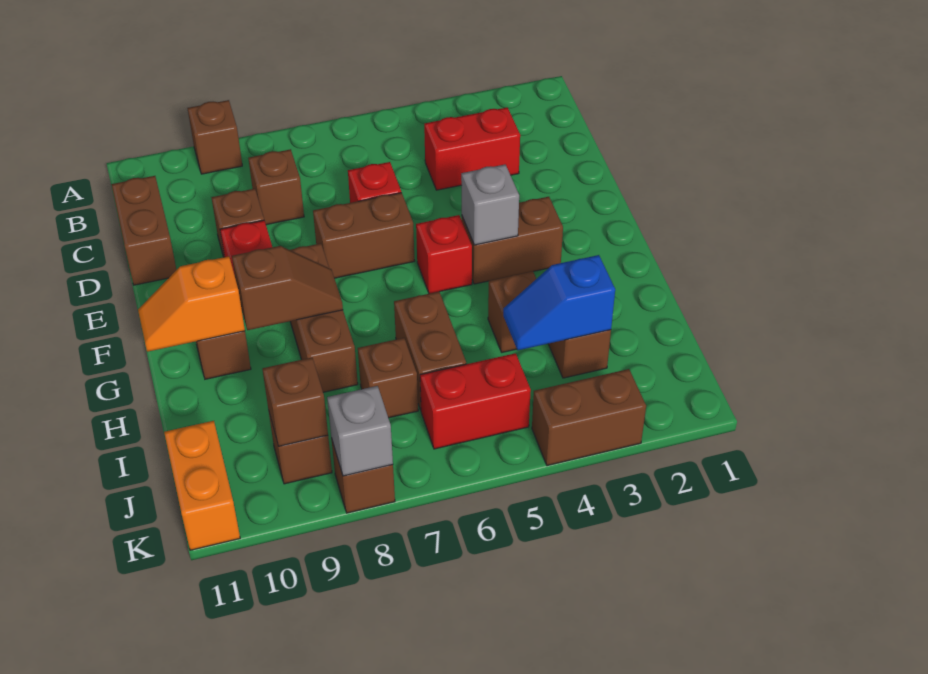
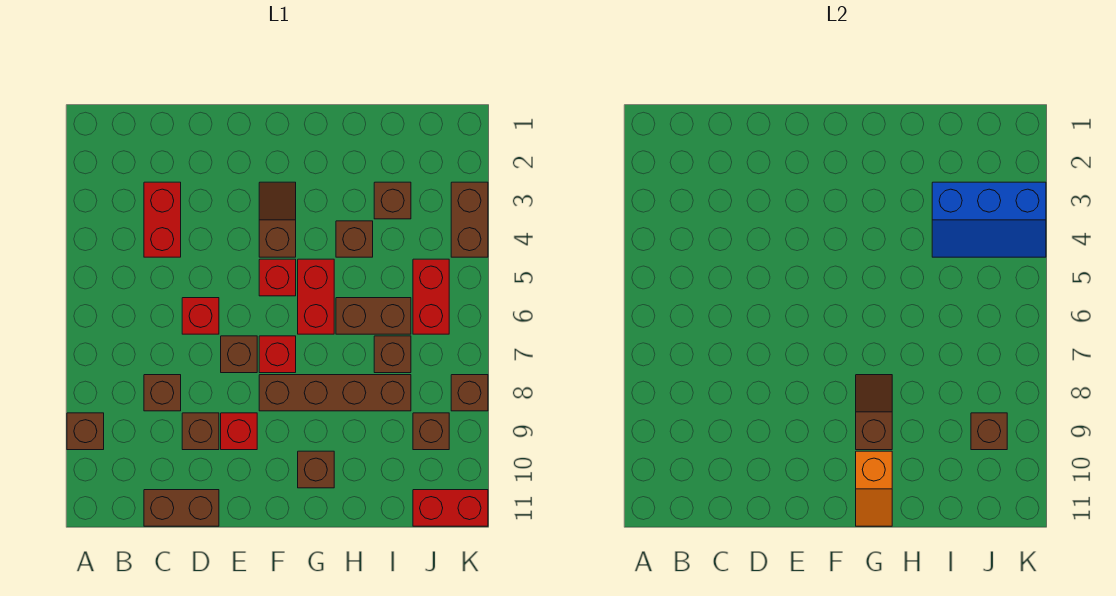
brown 1x2 brick [313,193,415,278] -> brown 1x1 brick [221,336,257,373]
brown 1x2 brick [462,197,563,284] -> brown 1x2 slope [259,182,296,257]
grey 1x1 brick [461,165,519,245] -> none
none -> red 1x1 brick [259,336,296,373]
brown 1x3 brick [290,243,358,392] -> brown 1x4 brick [259,375,411,411]
none -> red 1x2 brick [298,259,334,334]
blue 1x2 slope [503,255,615,350] -> blue 2x3 slope [932,182,1046,257]
orange 1x2 brick [164,421,240,550] -> red 1x2 brick [413,490,488,526]
grey 1x1 brick [327,386,393,476] -> none

